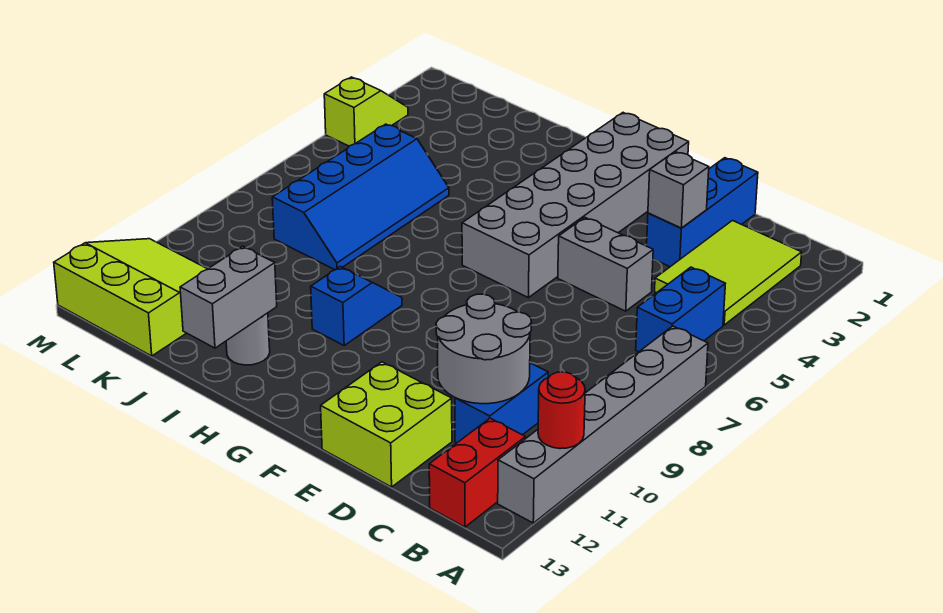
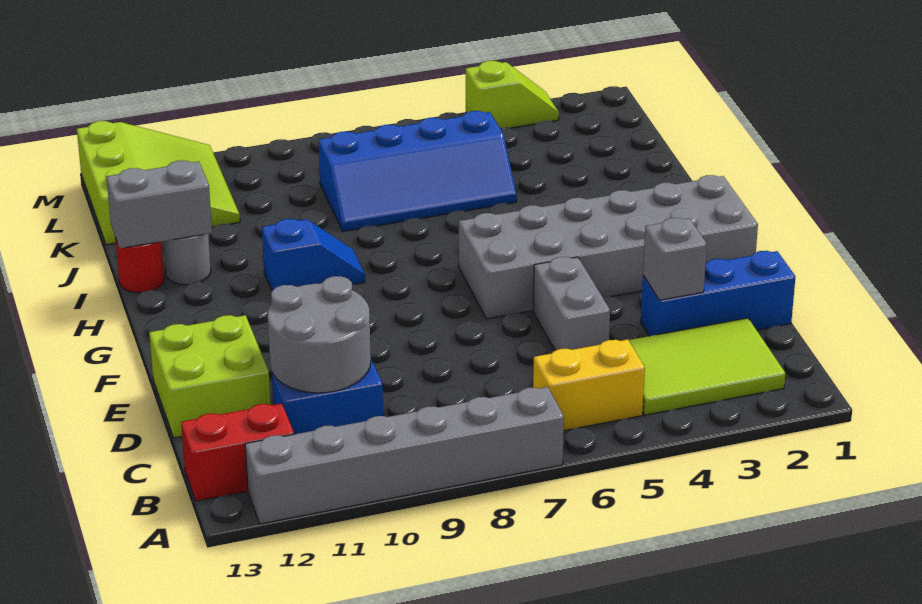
red 1x1 round brick [538,372,585,449] -> red 1x1 round brick moved to [115,238,164,293]
blue 1x2 brick [636,267,725,352] -> yellow 1x2 brick [533,340,645,431]

